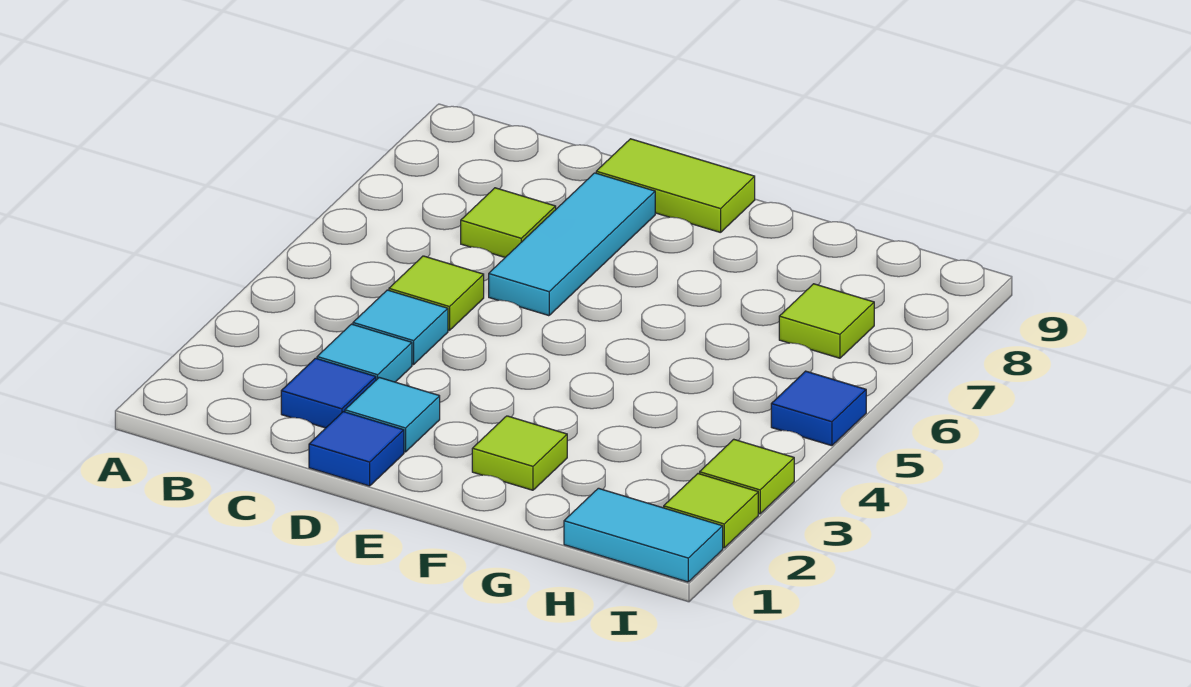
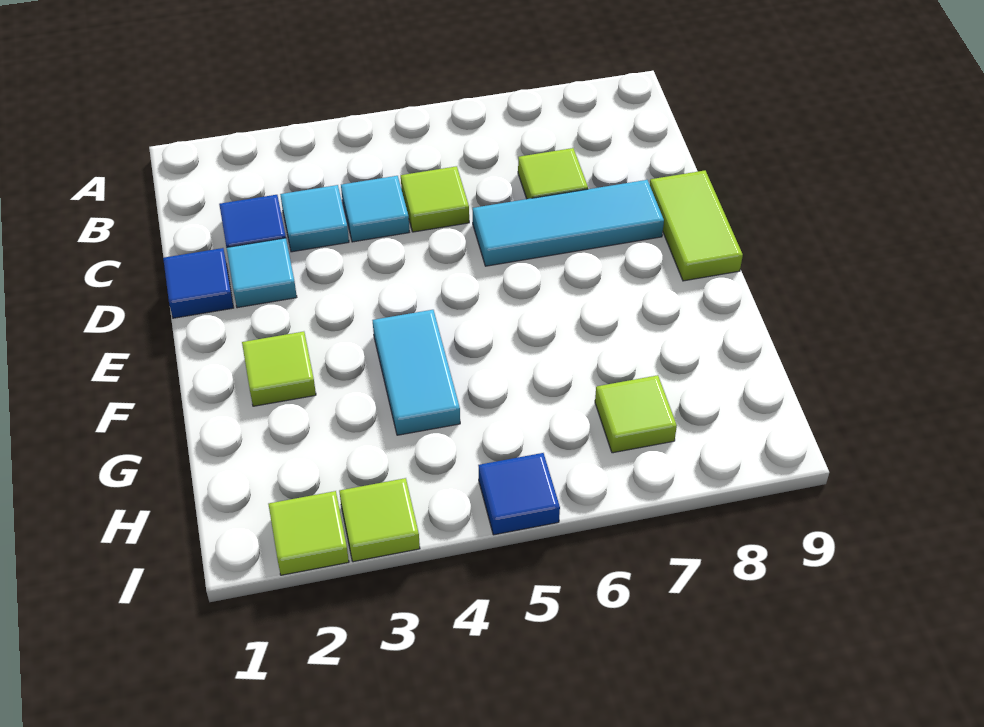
cyan 1x2 tile [564,488,723,582] -> cyan 1x2 tile moved to [373,310,460,435]

